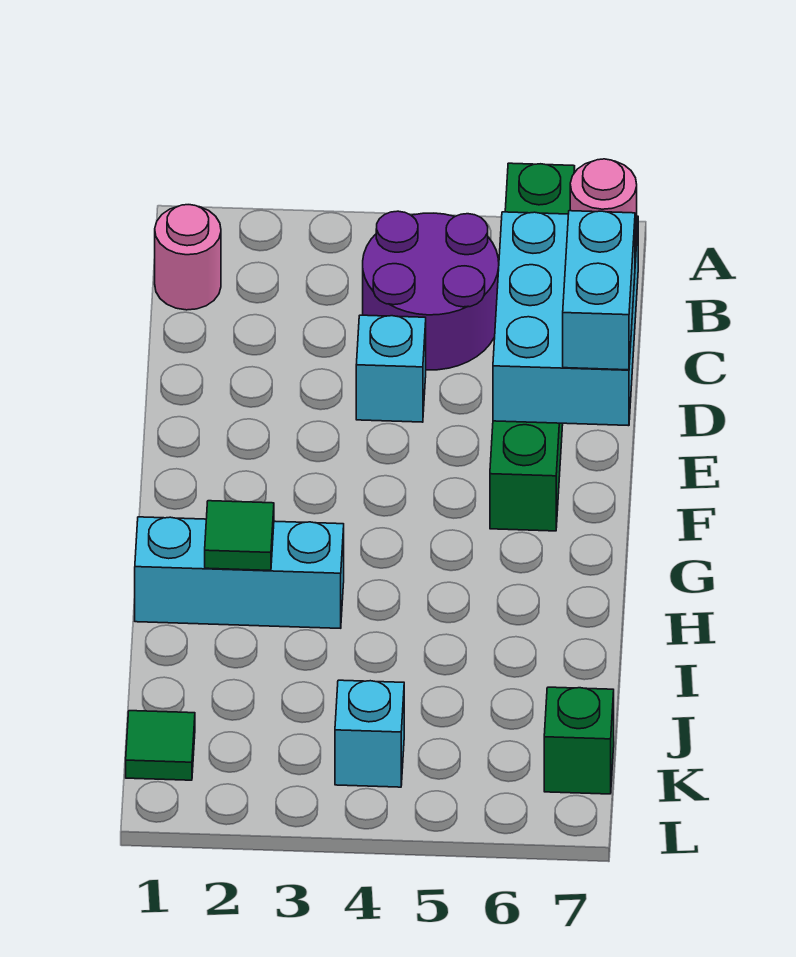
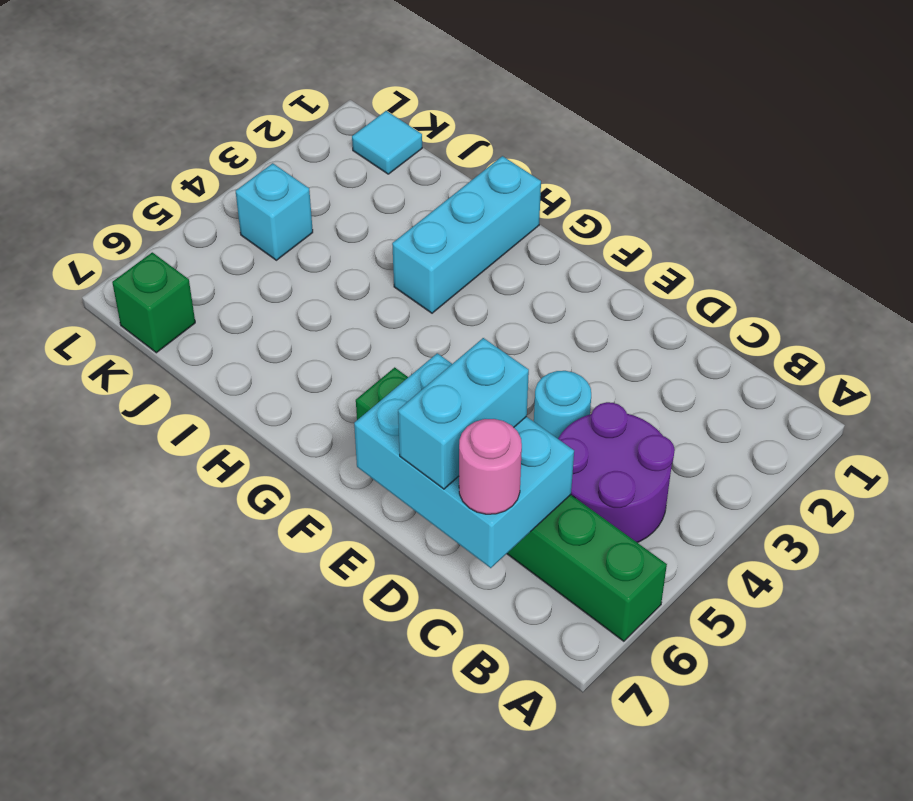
pink 1x1 round brick [155,205,221,310] -> none
cyan 1x1 brick [356,315,426,422] -> cyan 1x1 round brick [534,371,591,439]
cyan 1x2 brick [563,211,635,370] -> cyan 1x2 brick turned to [398,338,529,489]
green 1x1 tile [205,501,274,571] -> none
green 1x1 tile [126,711,195,780] -> cyan 1x1 tile [352,111,422,174]

